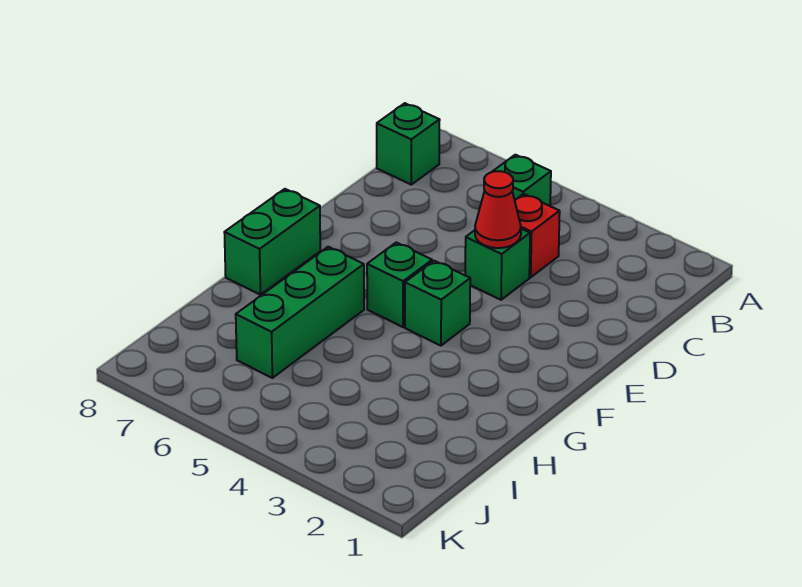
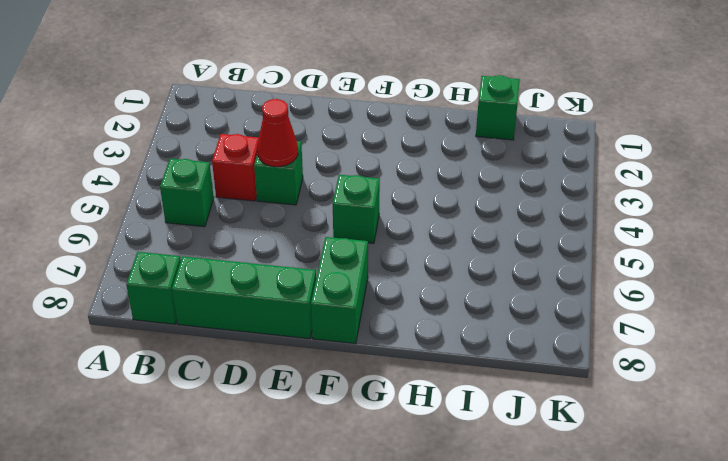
green 1x1 brick [405,261,470,346] -> green 1x1 brick moved to [476,75,520,140]
green 1x2 brick [224,189,320,295] -> green 1x2 brick turned to [311,237,368,344]
green 1x3 brick [236,247,364,378] -> green 1x3 brick moved to [172,256,316,339]

